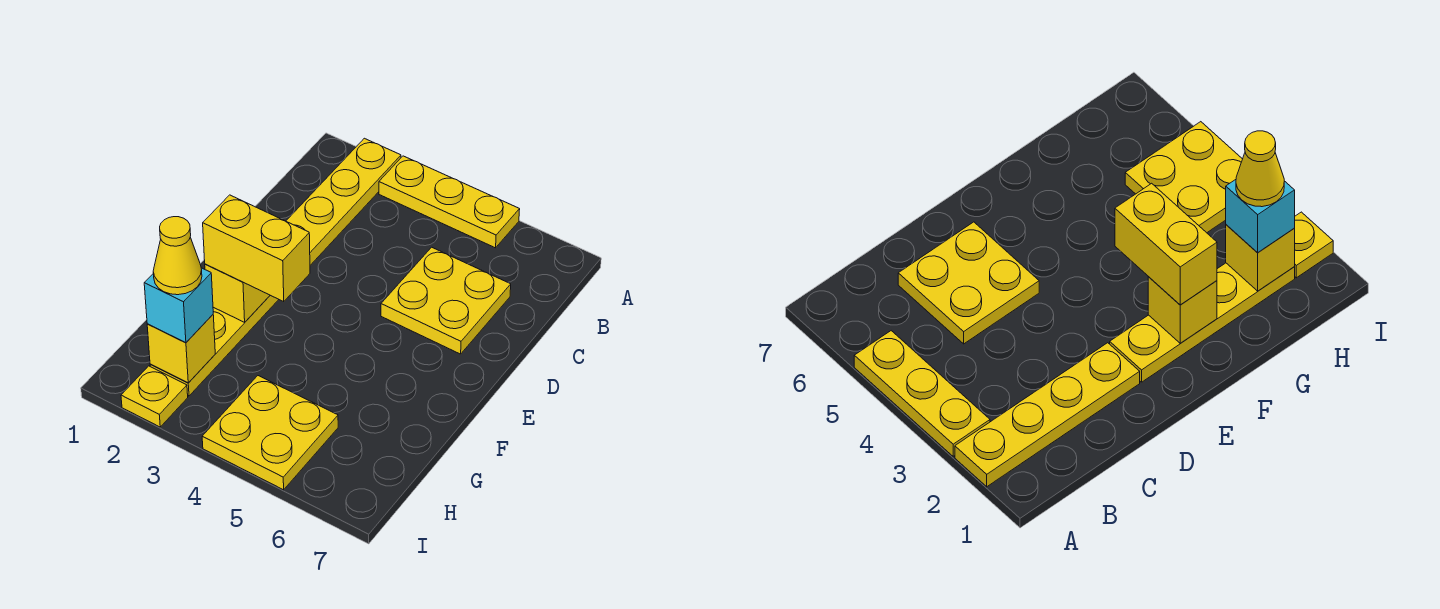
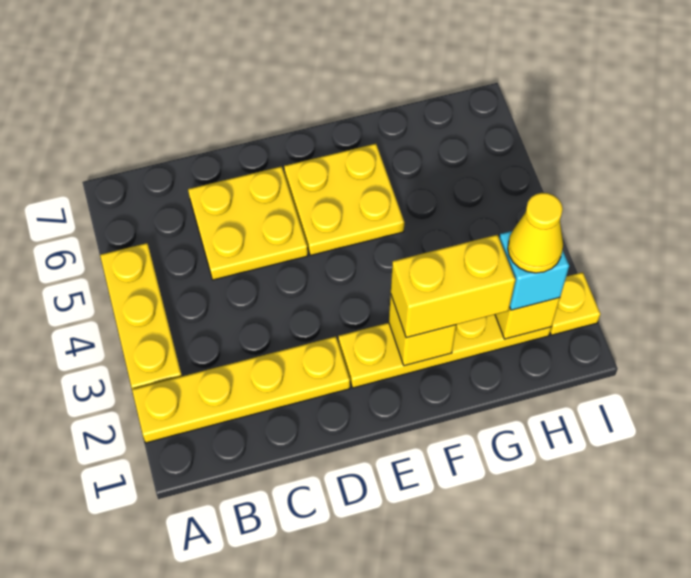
yellow 1x2 brick [203,195,310,302] -> yellow 1x2 brick turned to [391,235,515,338]
yellow 2x2 plate [202,376,338,490] -> yellow 2x2 plate moved to [284,144,404,256]

